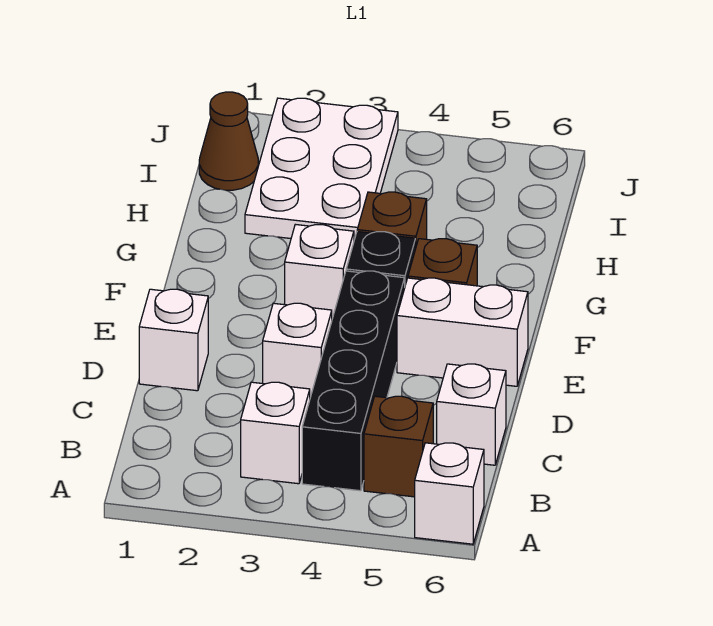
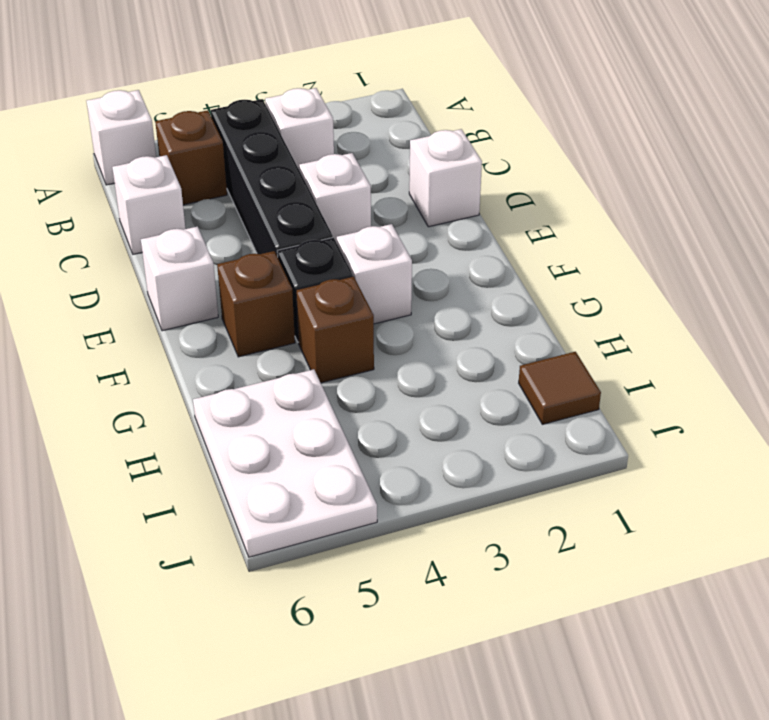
white 1x2 brick [397,278,528,386] -> white 1x1 brick [141,227,218,331]
white 2x3 plate [245,98,398,240] -> white 2x3 plate moved to [193,369,377,557]
brown 1x1 cone [199,92,258,190] -> brown 1x1 tile [519,352,601,424]

